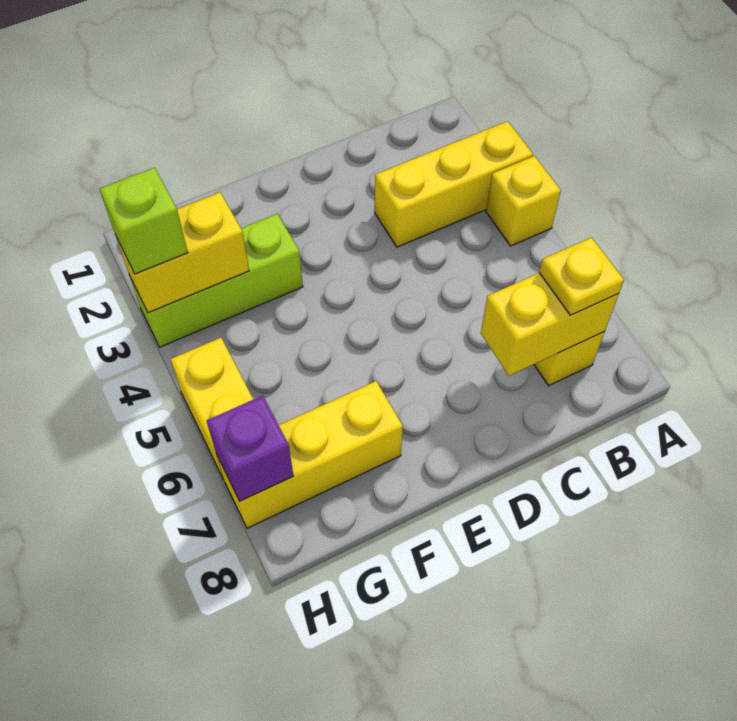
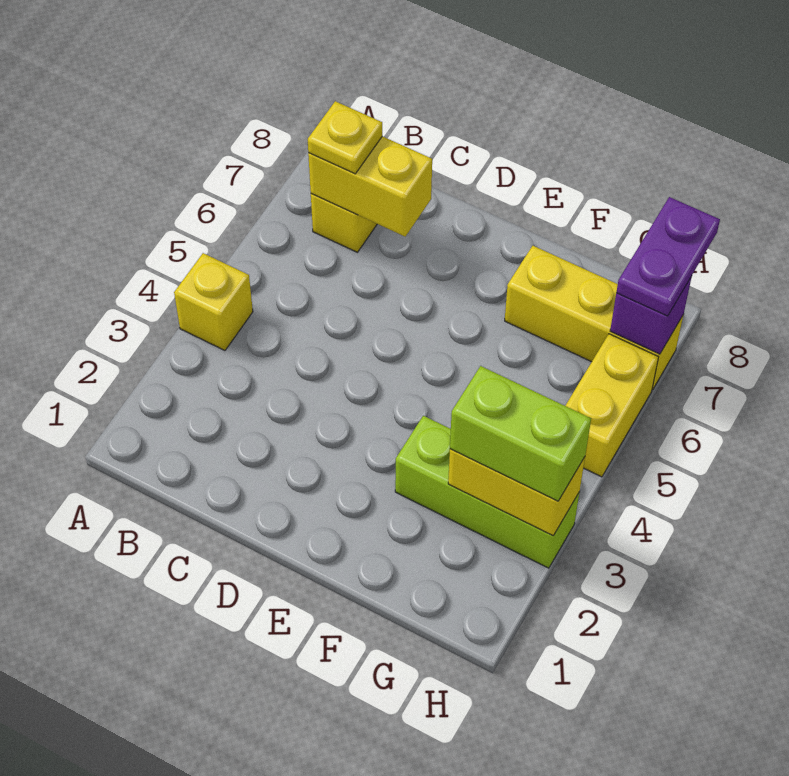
yellow 1x3 brick [375,121,533,247] -> none
lime 1x1 brick [100,168,188,274] -> lime 1x2 brick [450,366,591,501]
none -> purple 1x2 plate [616,197,720,316]

